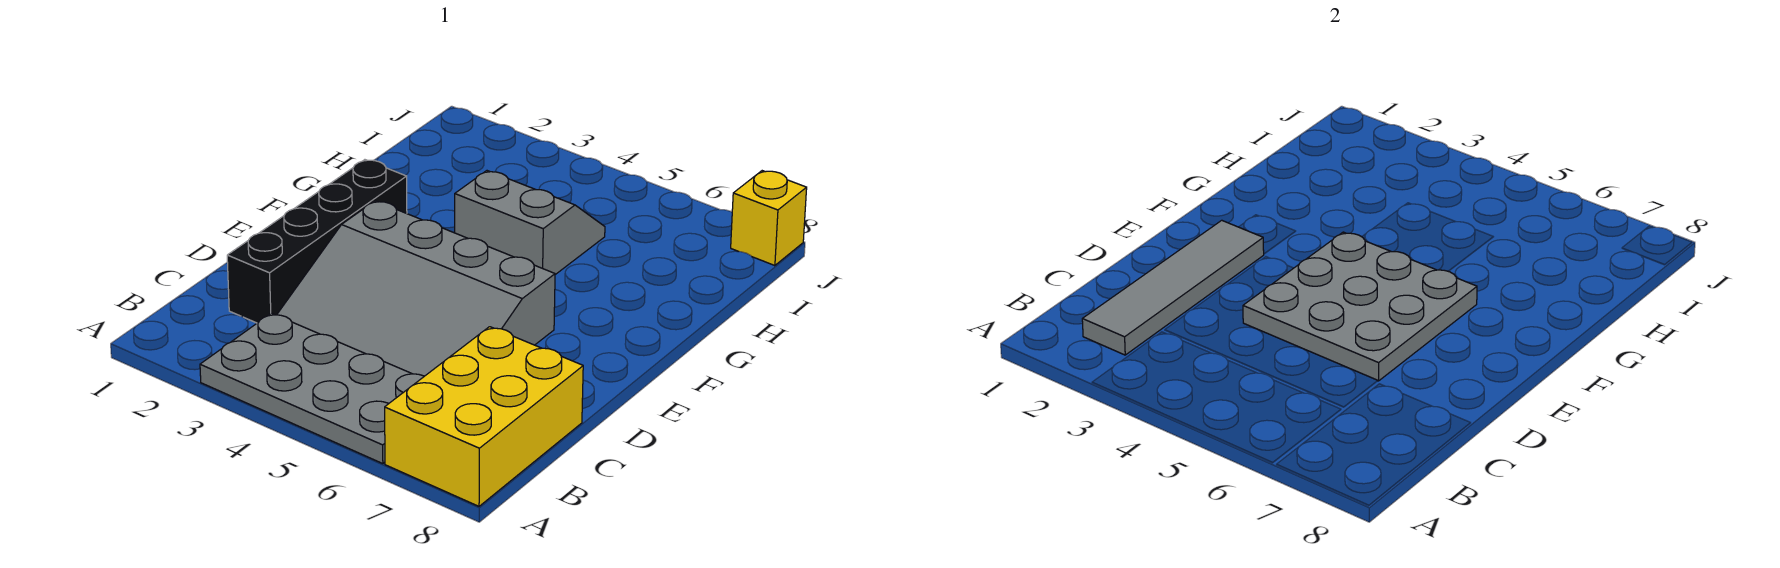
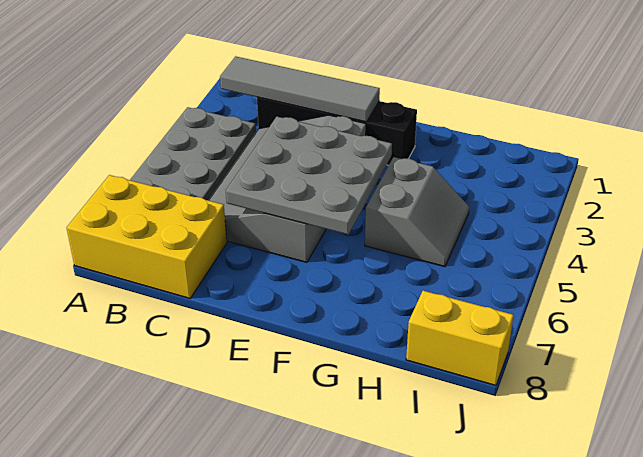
yellow 1x1 brick [731,171,807,266] -> yellow 1x2 brick [406,291,514,386]

